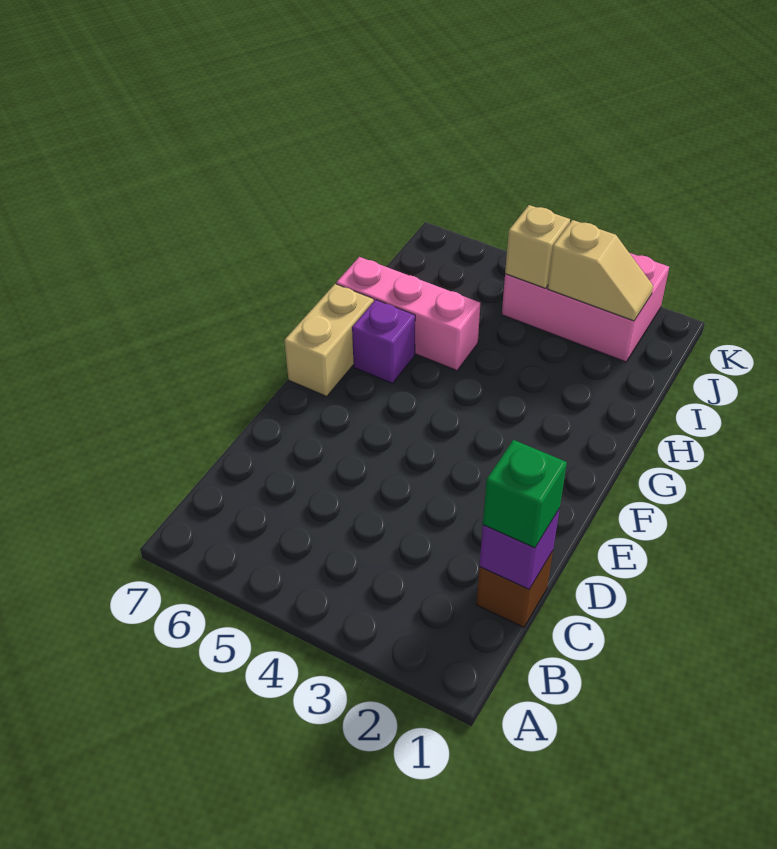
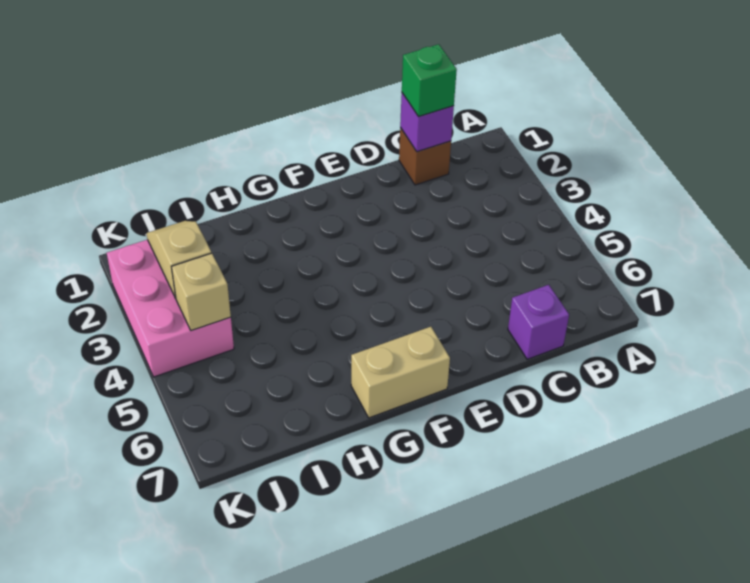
purple 1x1 brick [352,300,415,383] -> purple 1x1 brick moved to [508,285,569,359]
pink 1x3 brick [336,257,480,370] -> none

